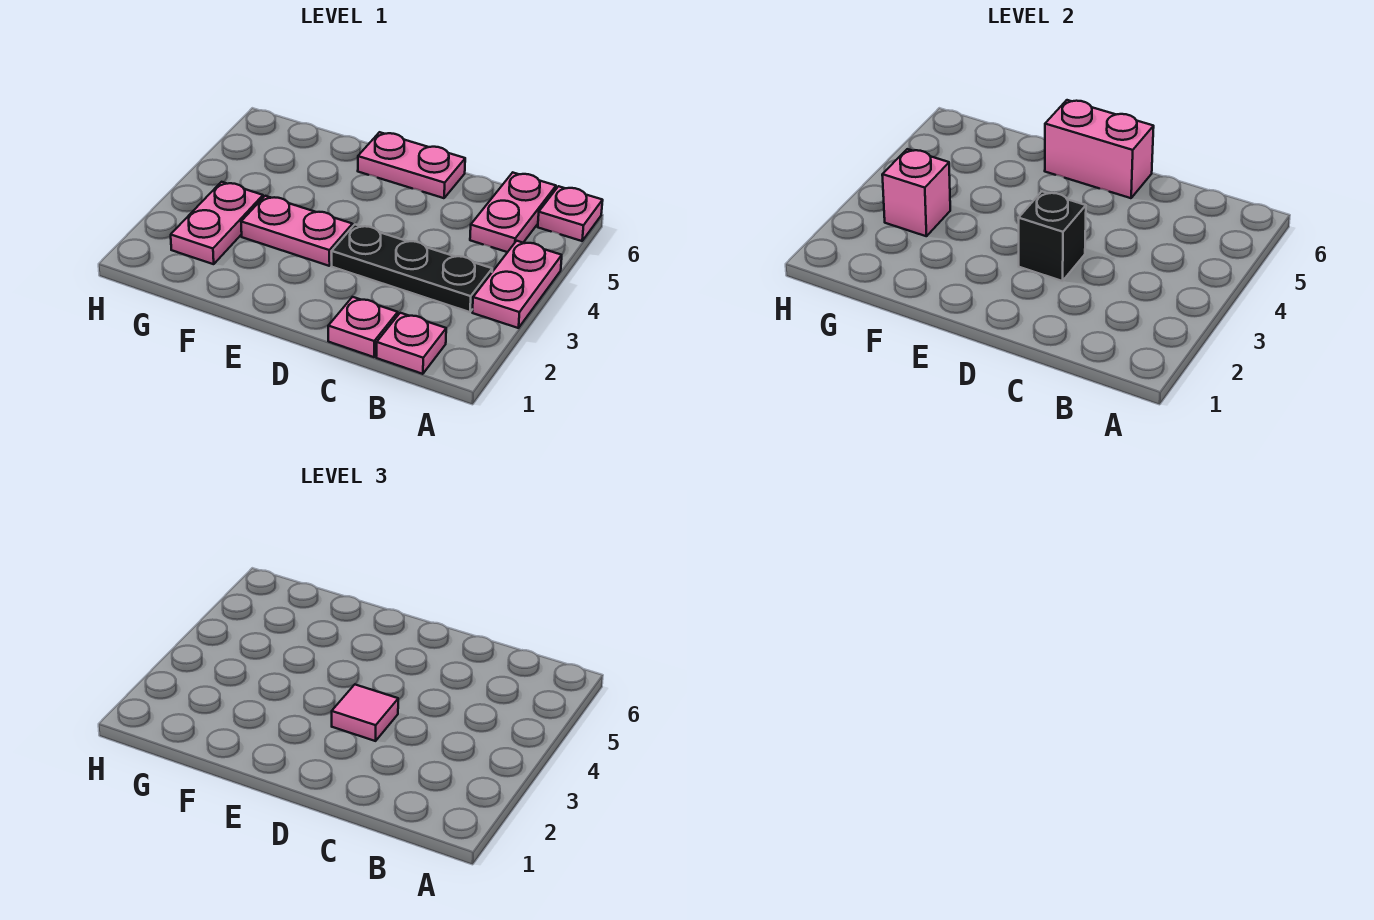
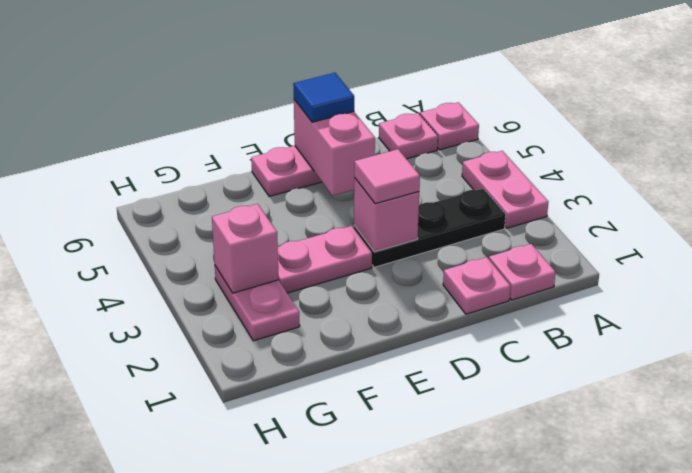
pink 1x2 plate [470,173,556,252] -> pink 1x1 plate [379,113,438,159]
black 1x1 brick [1019,192,1086,281] -> pink 1x1 brick [354,178,419,252]
pink 1x2 brick [1045,100,1154,198] -> pink 1x2 brick turned to [294,100,375,196]
none -> blue 1x1 tile [293,73,354,122]

